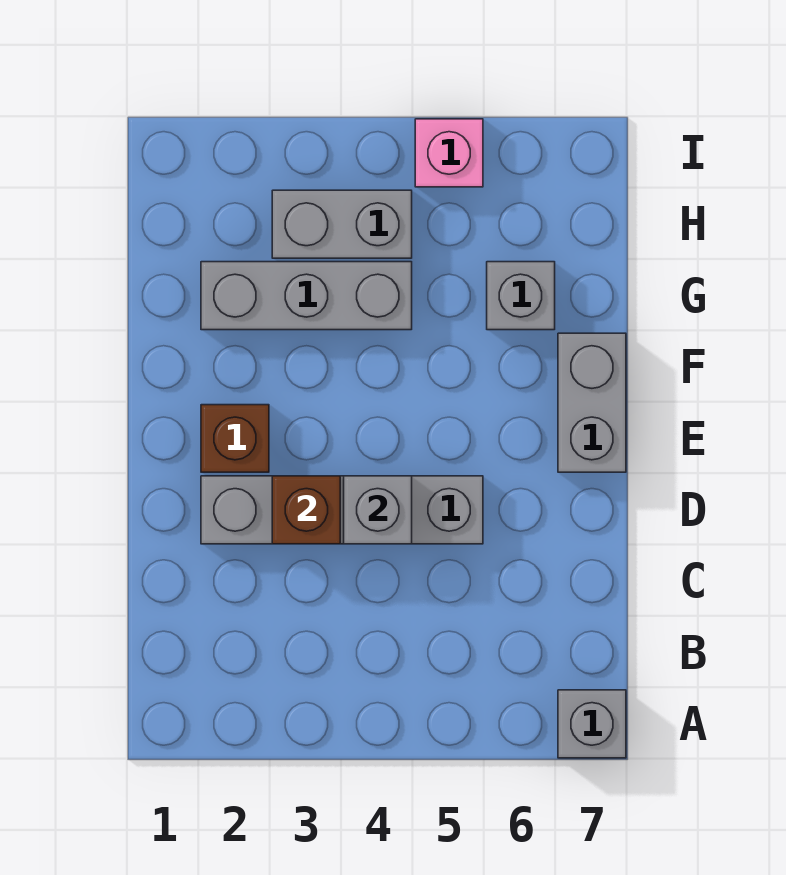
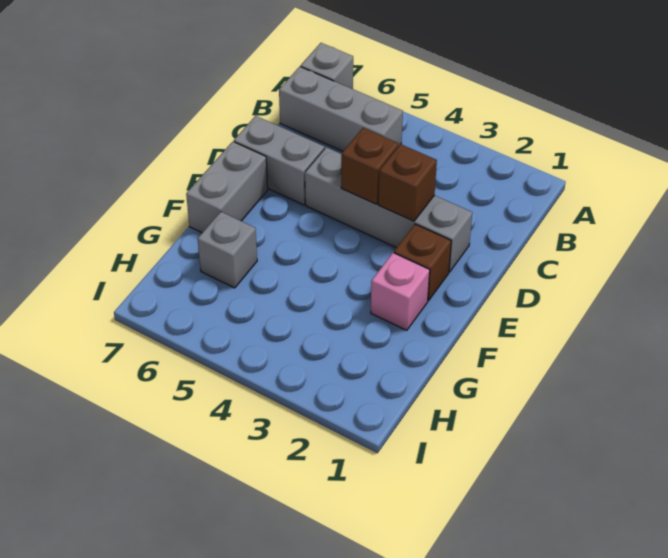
grey 1x1 brick [344,476,412,544] -> brown 1x1 brick [341,128,399,204]
grey 1x3 brick [201,262,412,330] -> grey 1x3 brick moved to [279,67,403,151]
grey 1x2 brick [272,190,412,258] -> grey 1x2 brick moved to [234,116,324,205]
pink 1x1 brick [415,119,483,187] -> pink 1x1 brick moved to [371,253,430,330]

